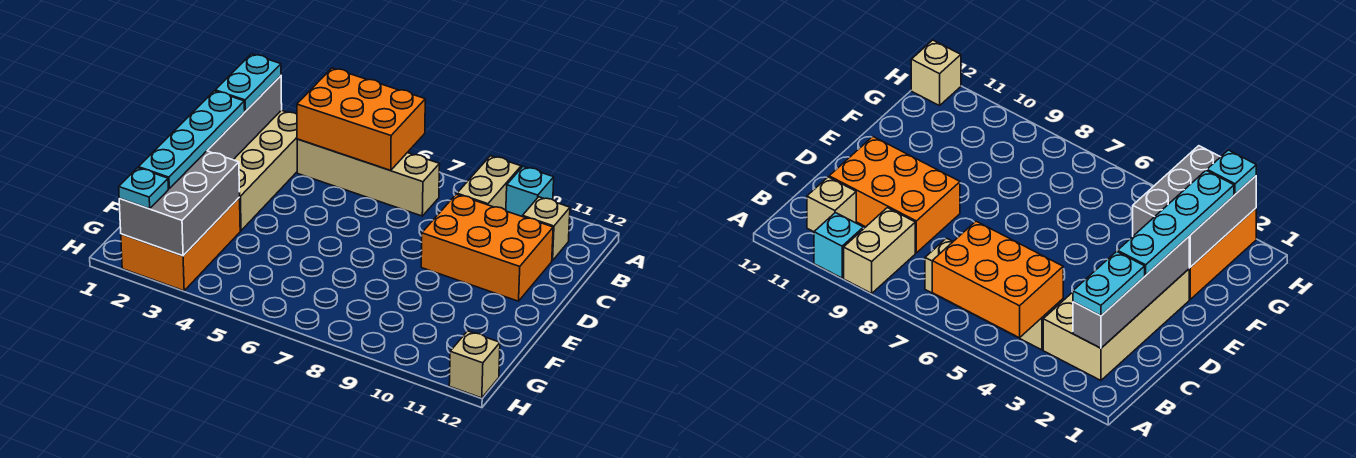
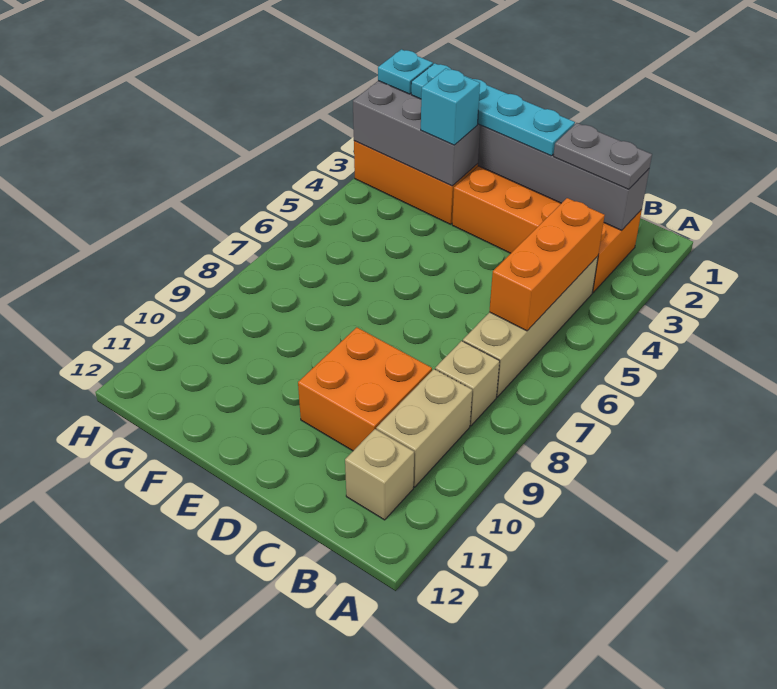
orange 2x3 brick [297,68,425,170] -> orange 1x3 brick [489,198,605,331]
tan 1x2 brick [457,156,521,210] -> tan 1x2 brick turned to [376,369,472,487]
cyan 1x1 brick [506,167,554,216] -> cyan 1x1 brick moved to [421,68,480,145]
tan 2x4 brick [234,110,297,231] -> orange 2x4 brick [452,166,642,293]
cyan 1x2 plate [215,54,281,111] -> grey 1x2 plate [553,123,652,189]
orange 2x3 brick [421,194,553,301] -> orange 2x2 brick [298,327,432,451]
tan 1x1 brick [449,331,500,398] -> tan 1x1 brick moved to [435,341,500,426]

